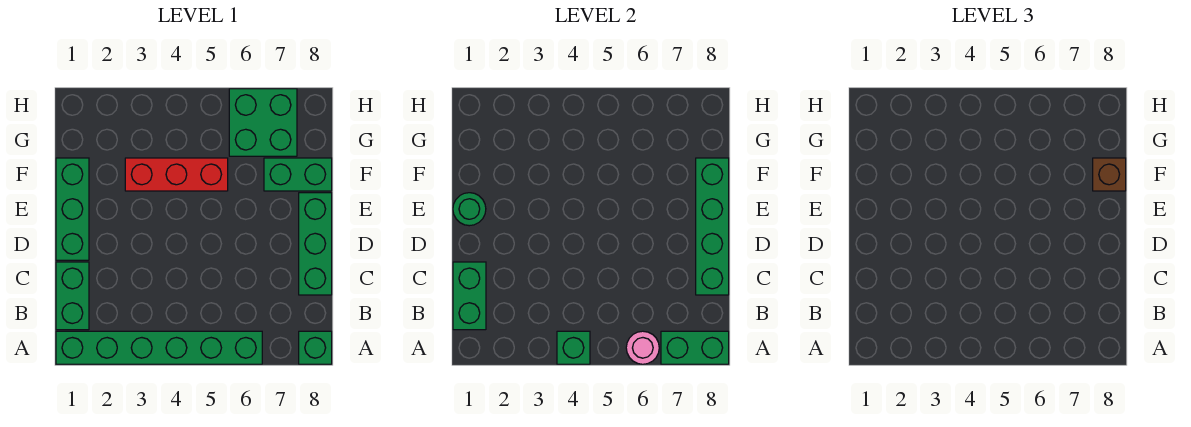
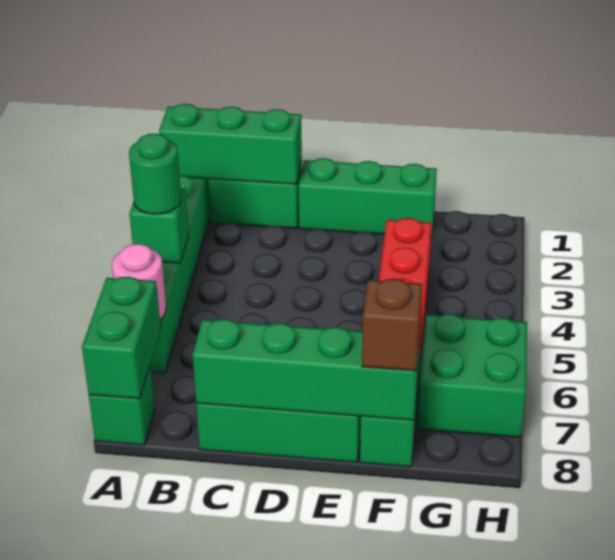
green 1x2 brick [453,262,486,330] -> green 1x3 brick [159,104,302,184]
green 1x1 round brick [453,193,486,226] -> green 1x1 round brick moved to [129,134,181,214]

